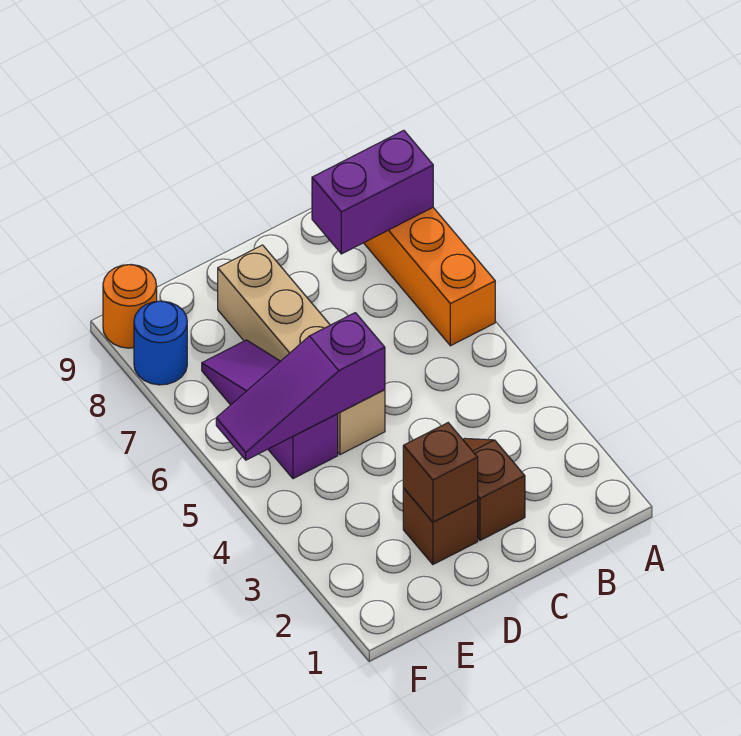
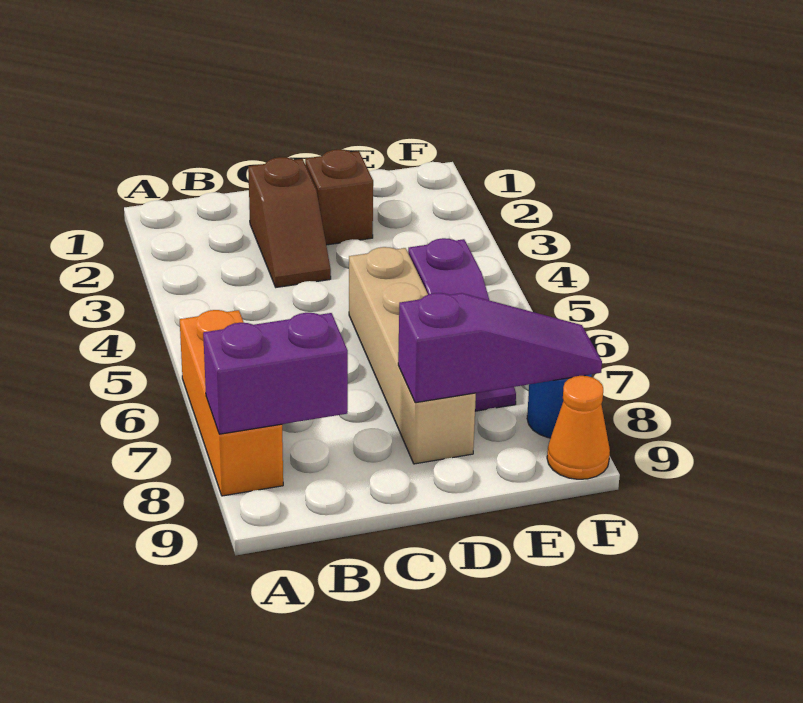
brown 1x1 brick [403,423,478,522] -> none
purple 1x3 slope [216,313,385,460] -> purple 1x3 slope moved to [398,293,602,403]
orange 1x1 round brick [103,265,157,348] -> orange 1x1 cone [547,376,610,479]

